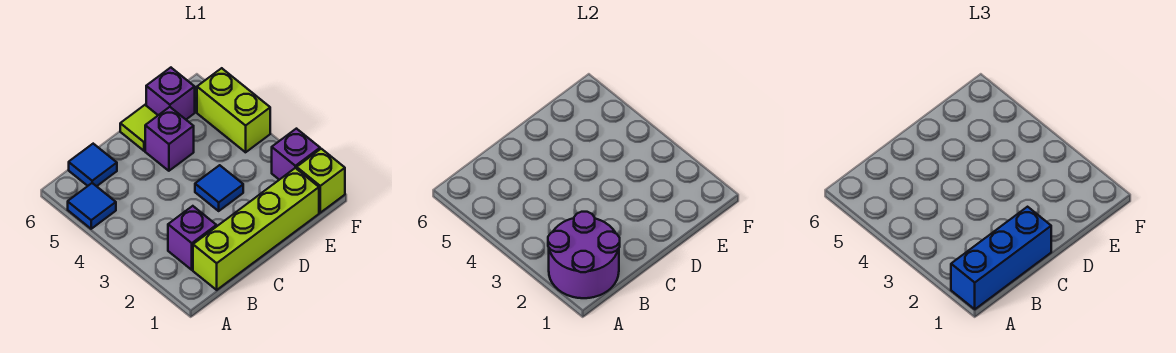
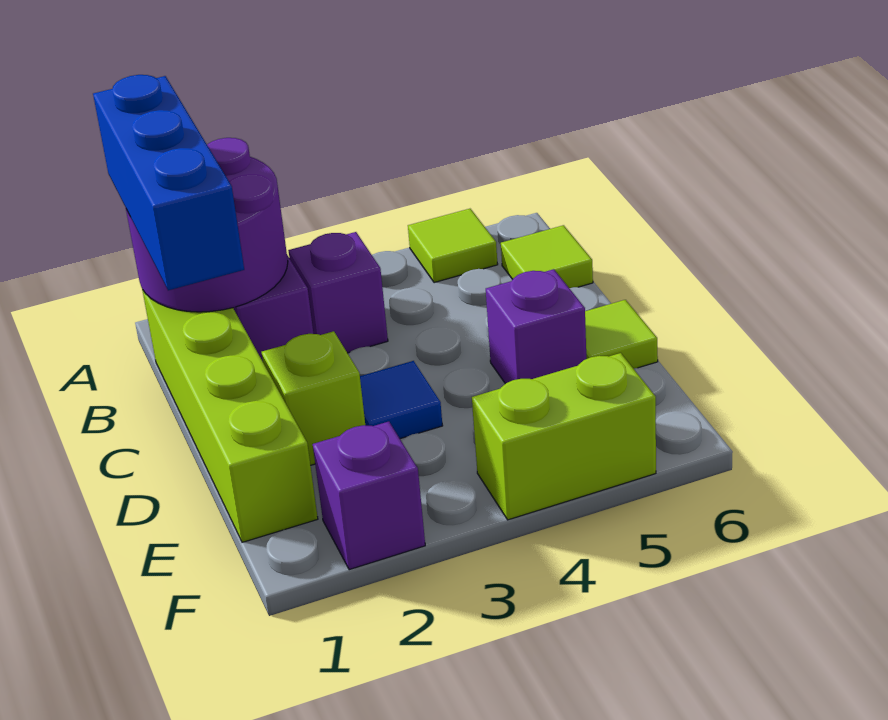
blue 1x1 tile [68,183,116,229] -> lime 1x1 tile [408,209,498,283]
blue 1x1 tile [69,144,117,186] -> lime 1x1 tile [501,225,593,288]
purple 1x1 brick [146,68,195,119] -> purple 1x1 brick moved to [288,232,388,353]
lime 1x1 brick [297,149,345,213] -> lime 1x1 brick moved to [262,331,365,465]

